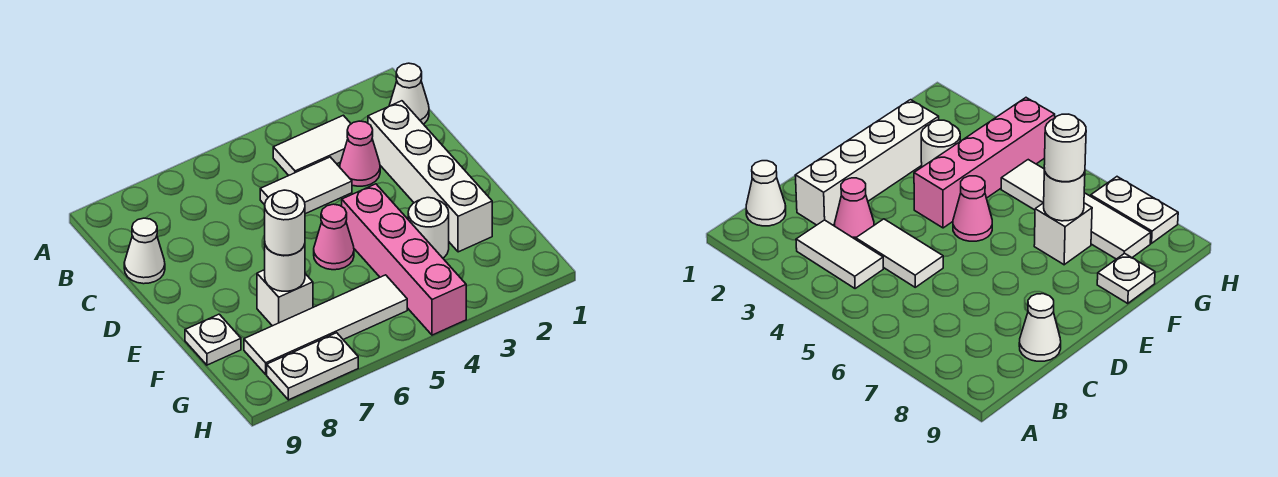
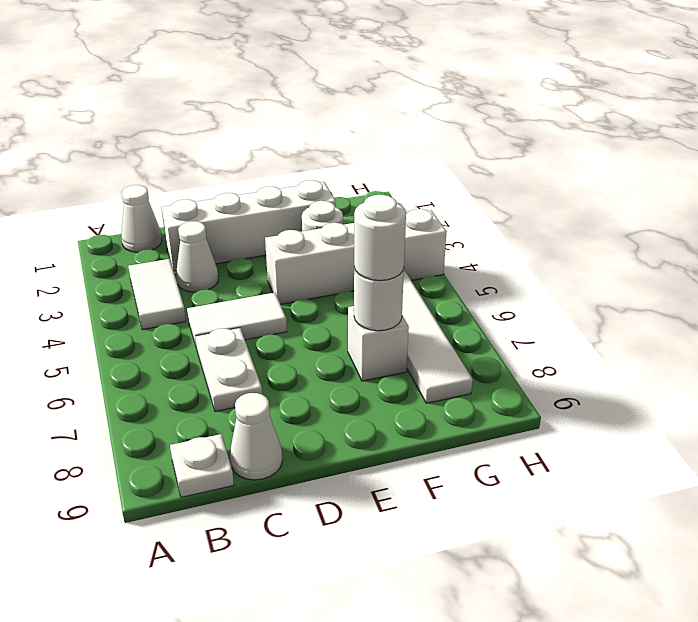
pink 1x1 cone [340,121,380,186] -> white 1x1 cone [176,221,218,292]
white 1x2 tile [260,157,352,214] -> white 1x2 tile turned to [187,293,287,349]
pink 1x4 brick [342,184,466,335] -> white 1x4 brick [265,209,447,304]
pink 1x1 cone [314,204,354,270] -> none
white 1x1 plate [185,314,241,365] -> white 1x1 plate moved to [170,434,234,497]
white 1x2 plate [267,333,358,400] -> white 1x2 plate moved to [195,328,262,412]

